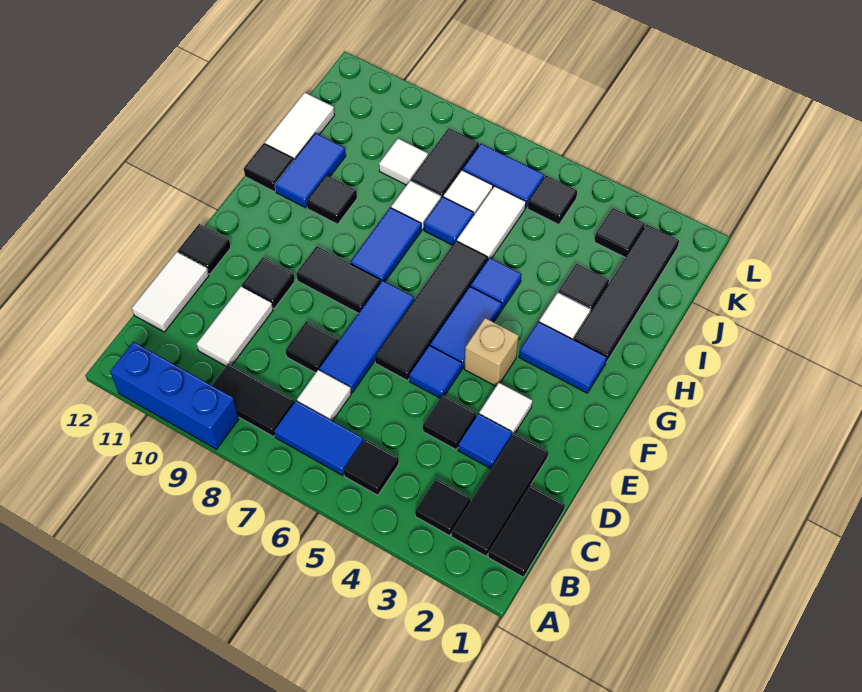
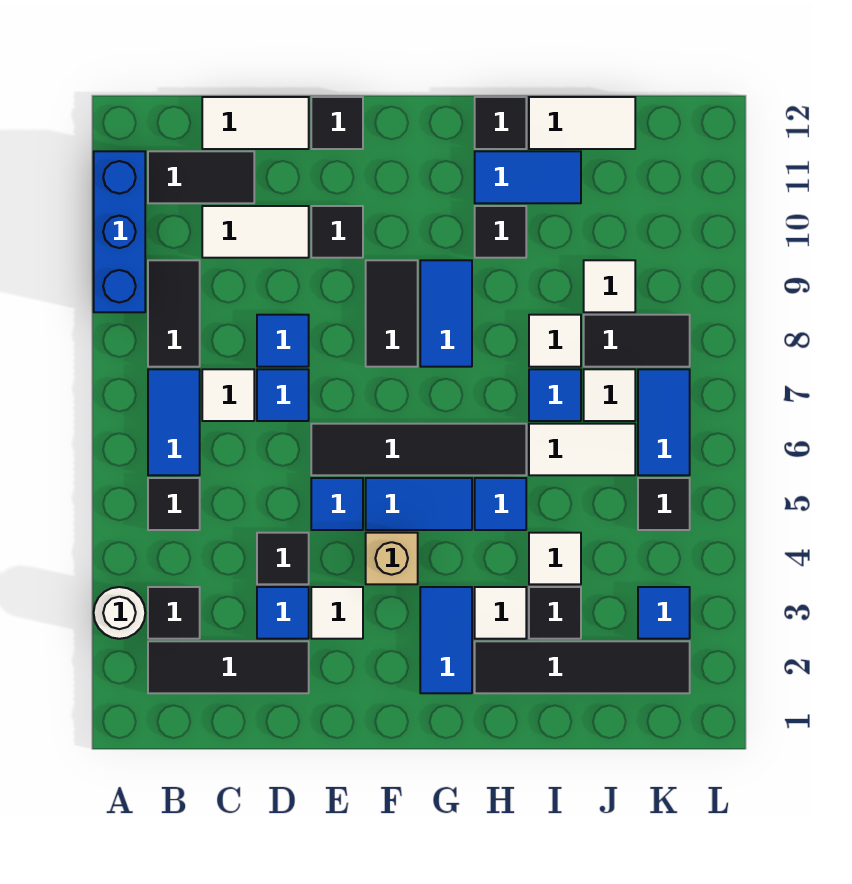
none -> white 1x1 round brick [94,587,145,639]
black 1x2 tile [488,485,565,577] -> black 1x2 tile moved to [148,151,254,203]
blue 1x3 tile [319,281,414,393] -> blue 1x1 tile [257,369,309,421]
black 1x1 tile [286,322,339,373] -> blue 1x1 tile [257,315,309,367]
blue 1x2 tile [350,208,421,282] -> blue 1x2 tile turned to [420,260,472,367]
none -> white 1x1 tile [529,533,581,584]
black 1x1 tile [594,208,645,258] -> blue 1x1 tile [638,587,690,639]

